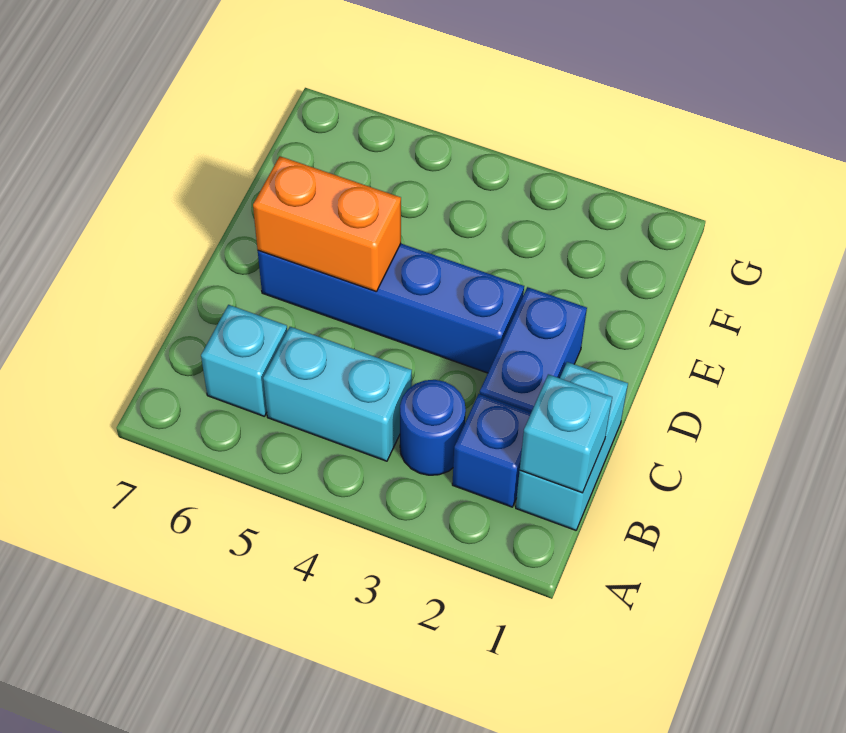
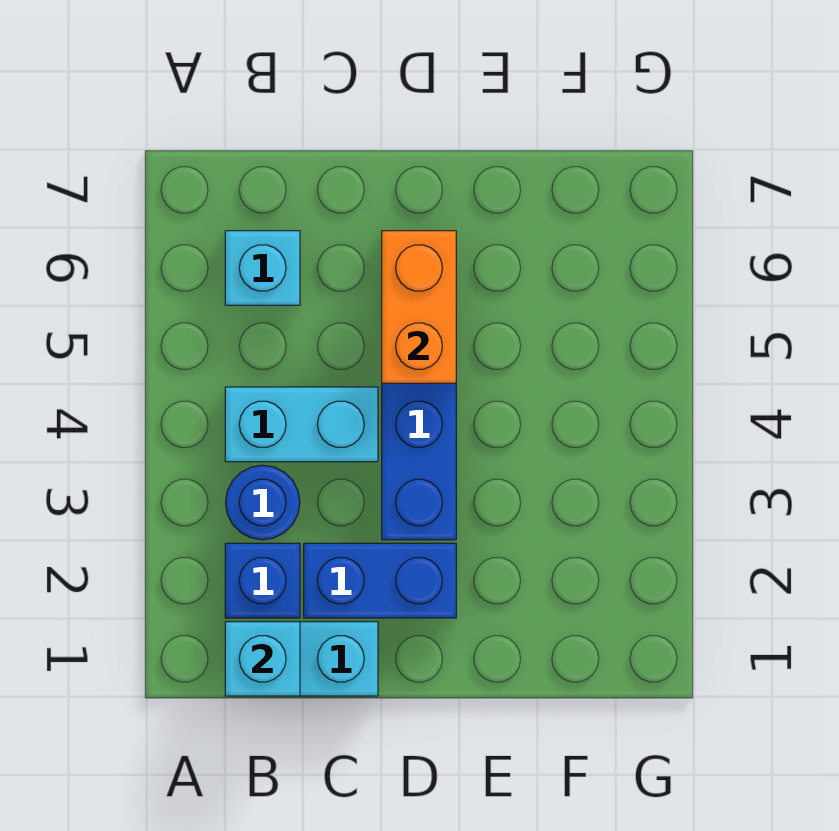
cyan 1x2 brick [263,327,412,461] -> cyan 1x2 brick turned to [225,387,378,462]

